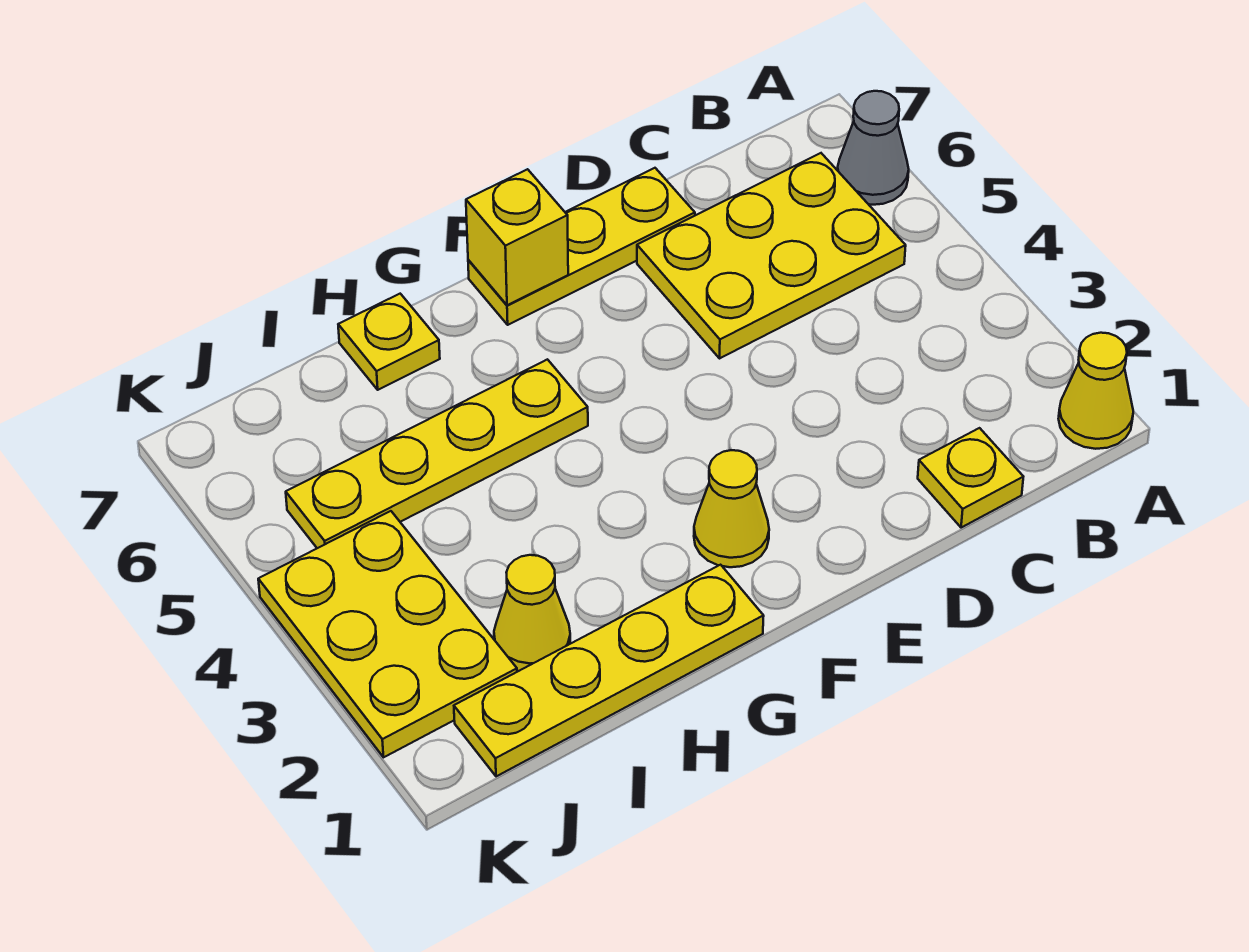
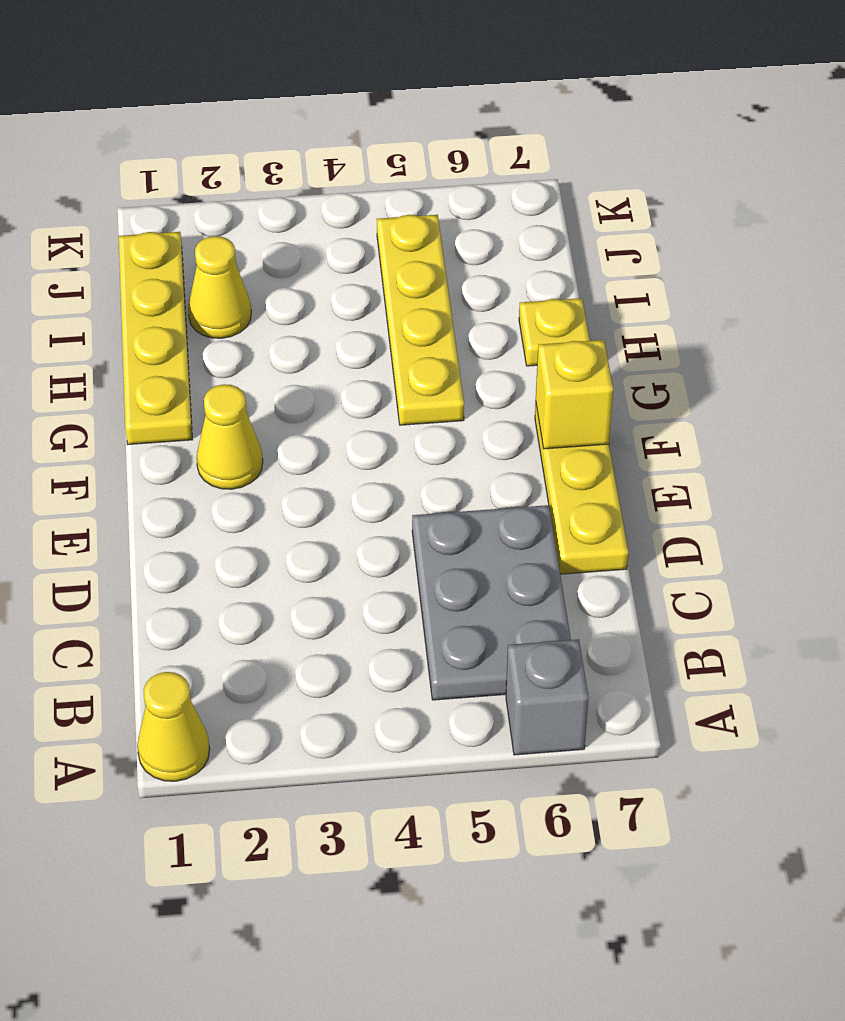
grey 1x1 cone [837,91,909,205] -> grey 1x1 brick [506,639,589,755]
yellow 2x3 plate [637,153,906,358] -> grey 2x3 plate [412,505,571,700]
yellow 1x1 plate [918,428,1023,528] -> none
yellow 2x3 plate [258,511,517,757] -> none

